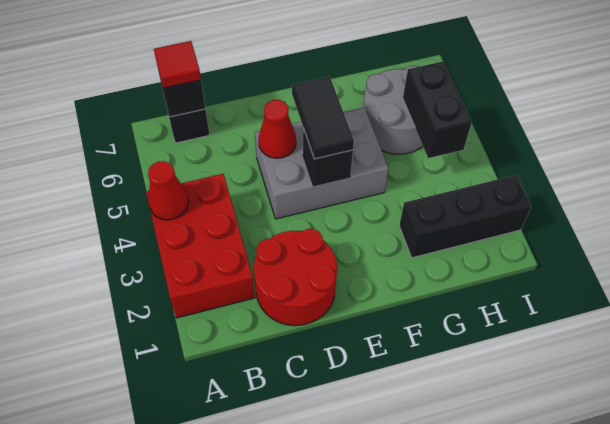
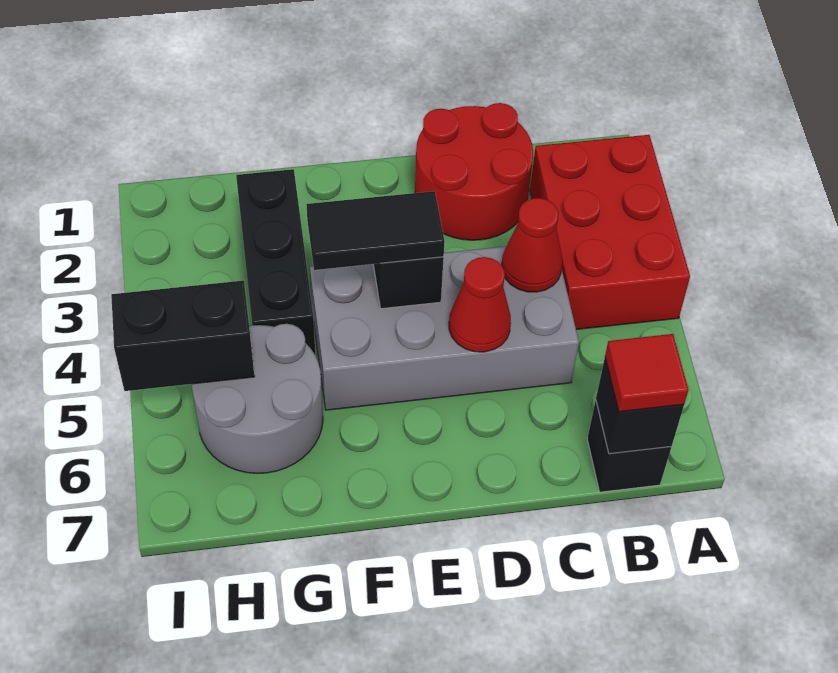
red 1x1 cone [148,161,188,220] -> red 1x1 cone moved to [502,198,562,292]
grey 2x3 brick [255,107,388,219] -> grey 2x4 brick [310,246,579,410]
black 1x2 tile [292,77,354,159] -> black 1x2 tile turned to [306,191,445,270]
black 1x3 brick [399,175,531,258] -> black 1x3 brick turned to [236,169,315,354]
black 1x2 brick [403,61,472,158] -> black 1x2 brick turned to [111,280,254,391]

